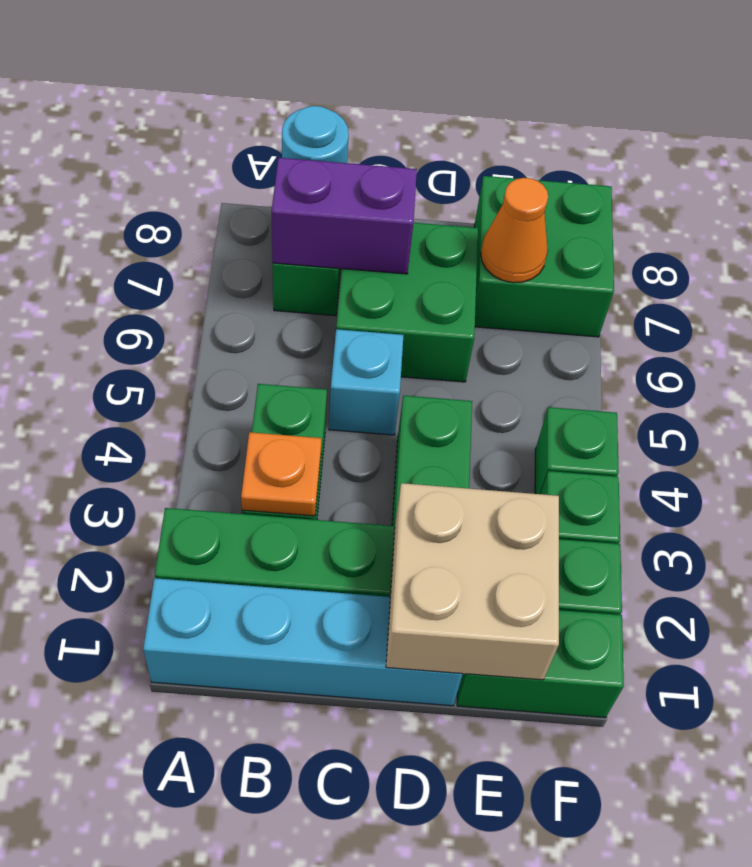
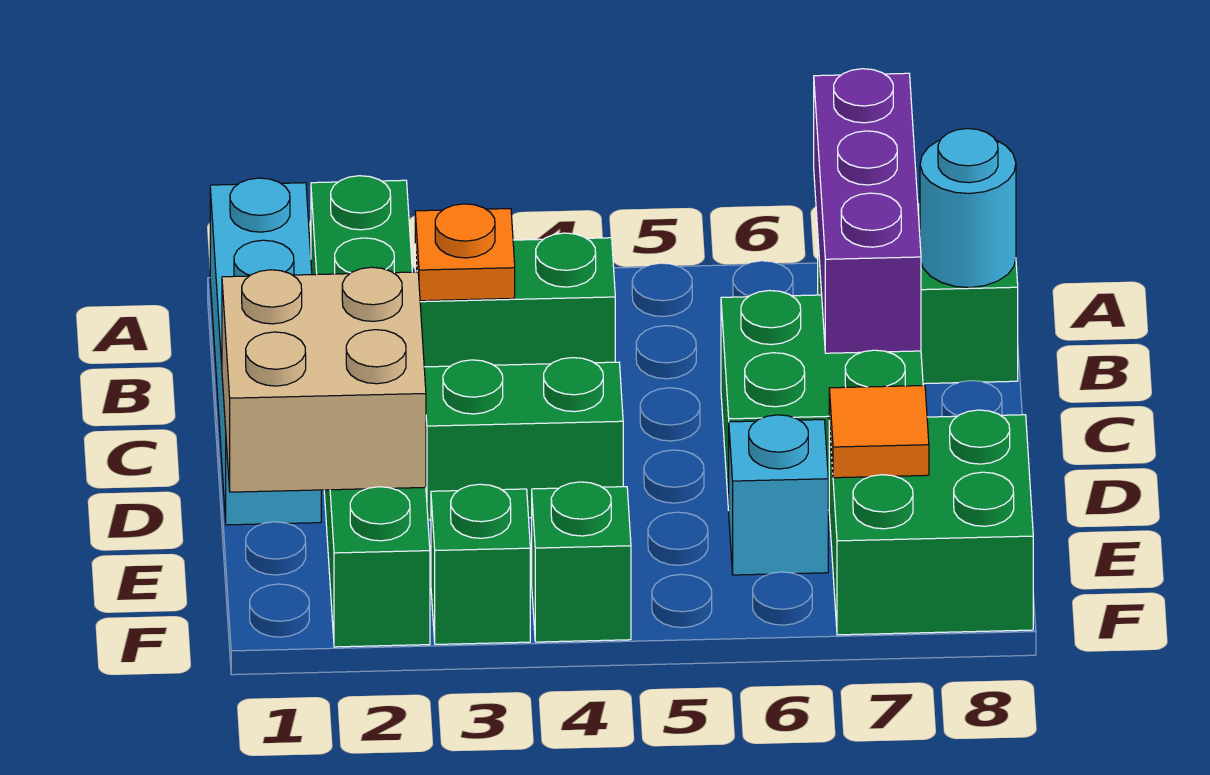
purple 1x2 brick [272,158,417,274] -> purple 1x3 brick [814,69,921,353]
cyan 1x1 brick [329,329,404,435] -> cyan 1x1 brick moved to [729,415,828,575]
green 1x2 brick [457,610,624,718] -> none
orange 1x1 cone [481,178,548,283] -> orange 1x1 tile [829,386,929,478]

